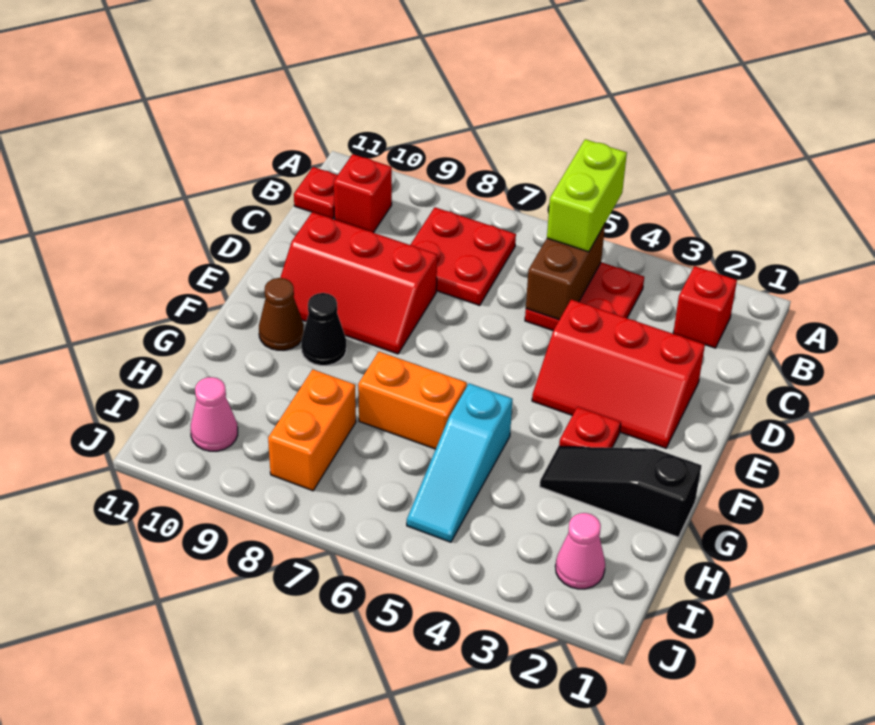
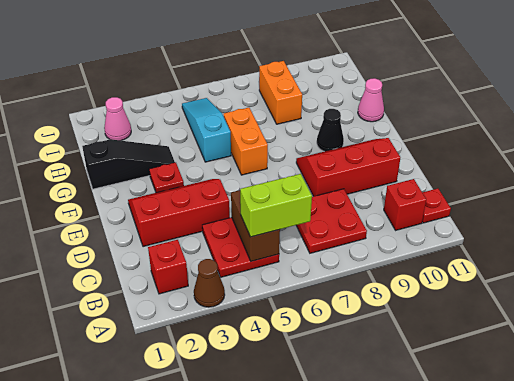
lime 1x2 brick [547,139,627,252] -> lime 1x2 brick turned to [240,174,312,237]
brown 1x1 cone [259,278,304,350] -> brown 1x1 cone moved to [194,259,225,307]
orange 1x2 brick [358,352,467,449] -> orange 1x2 brick turned to [224,108,268,175]
pink 1x1 cone [190,377,238,451] -> pink 1x1 cone moved to [358,78,384,122]

